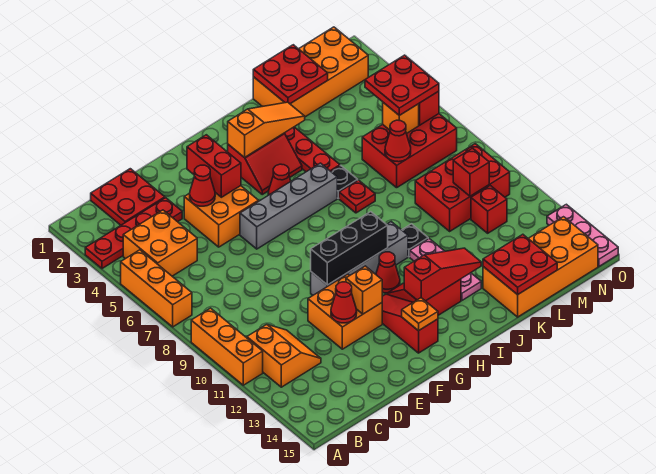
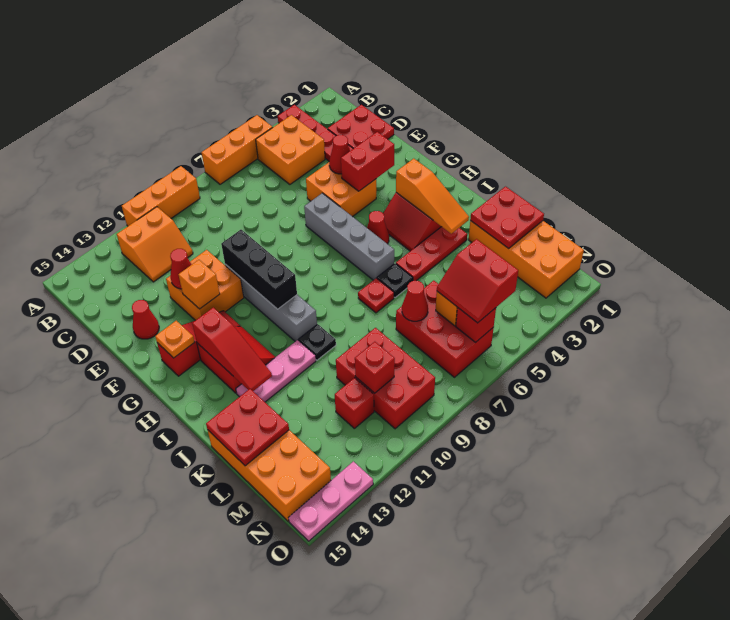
red 1x1 cone [376,252,400,293] -> red 1x1 cone moved to [132,300,159,339]
red 2x2 plate [365,55,439,115] -> red 2x2 slope [437,239,518,323]

